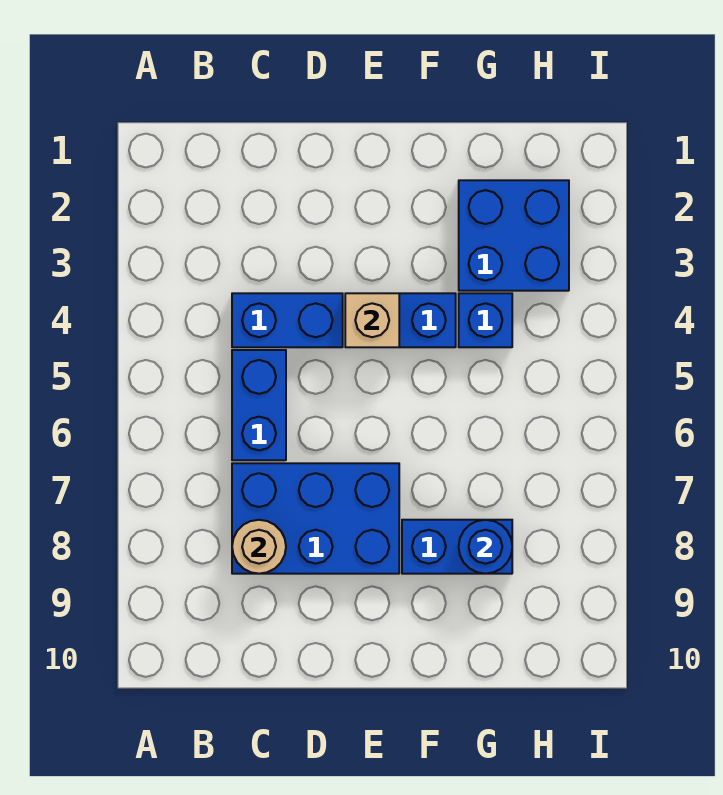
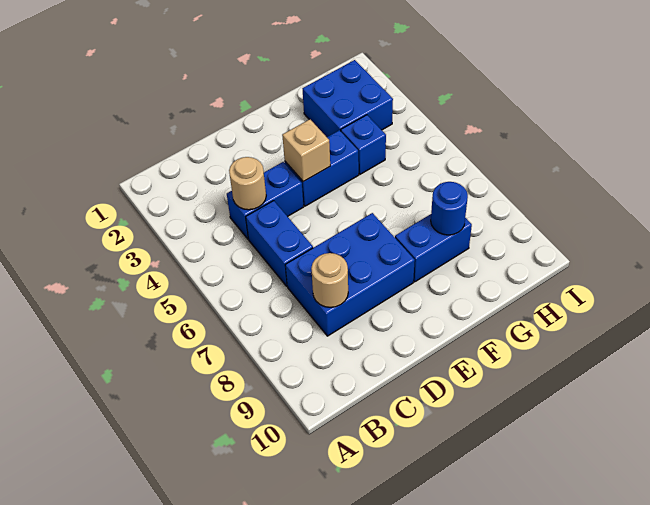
none -> tan 1x1 round brick [229,157,266,210]

